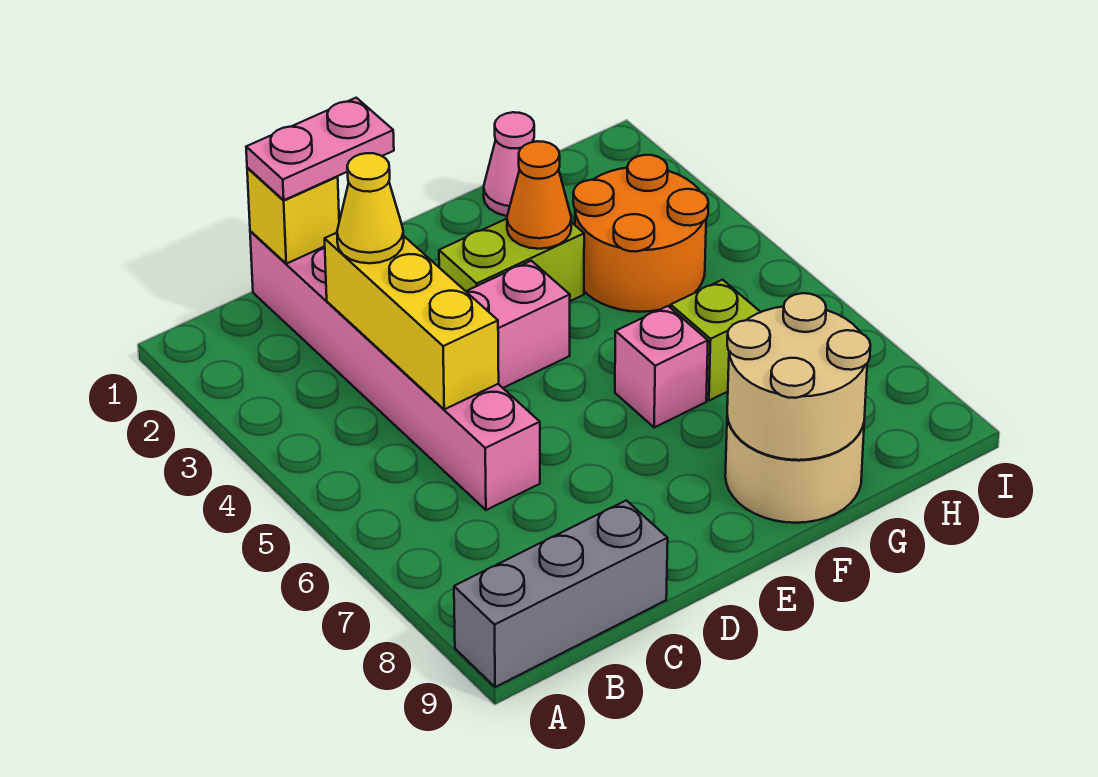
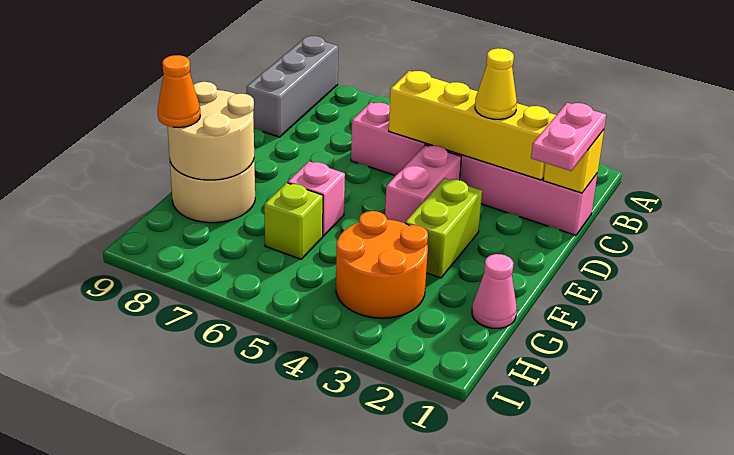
yellow 1x3 brick [325,233,499,409] -> yellow 1x4 brick [389,71,556,180]
orange 1x1 cone [507,141,571,249] -> orange 1x1 cone moved to [157,55,200,127]

